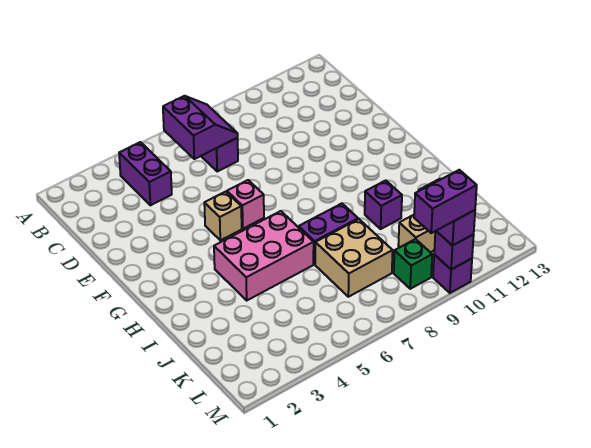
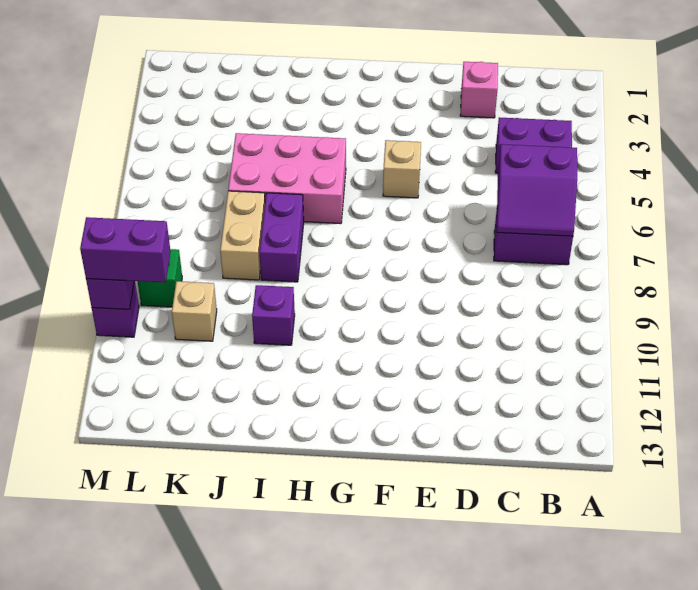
pink 1x1 brick [227,180,264,229] -> pink 1x1 brick moved to [460,62,498,118]
pink 2x3 brick [214,211,314,300] -> pink 2x3 brick turned to [228,133,346,224]
tan 2x2 brick [315,219,393,297] -> tan 1x2 brick [220,191,265,280]
purple 1x2 brick [414,170,477,233] -> none

